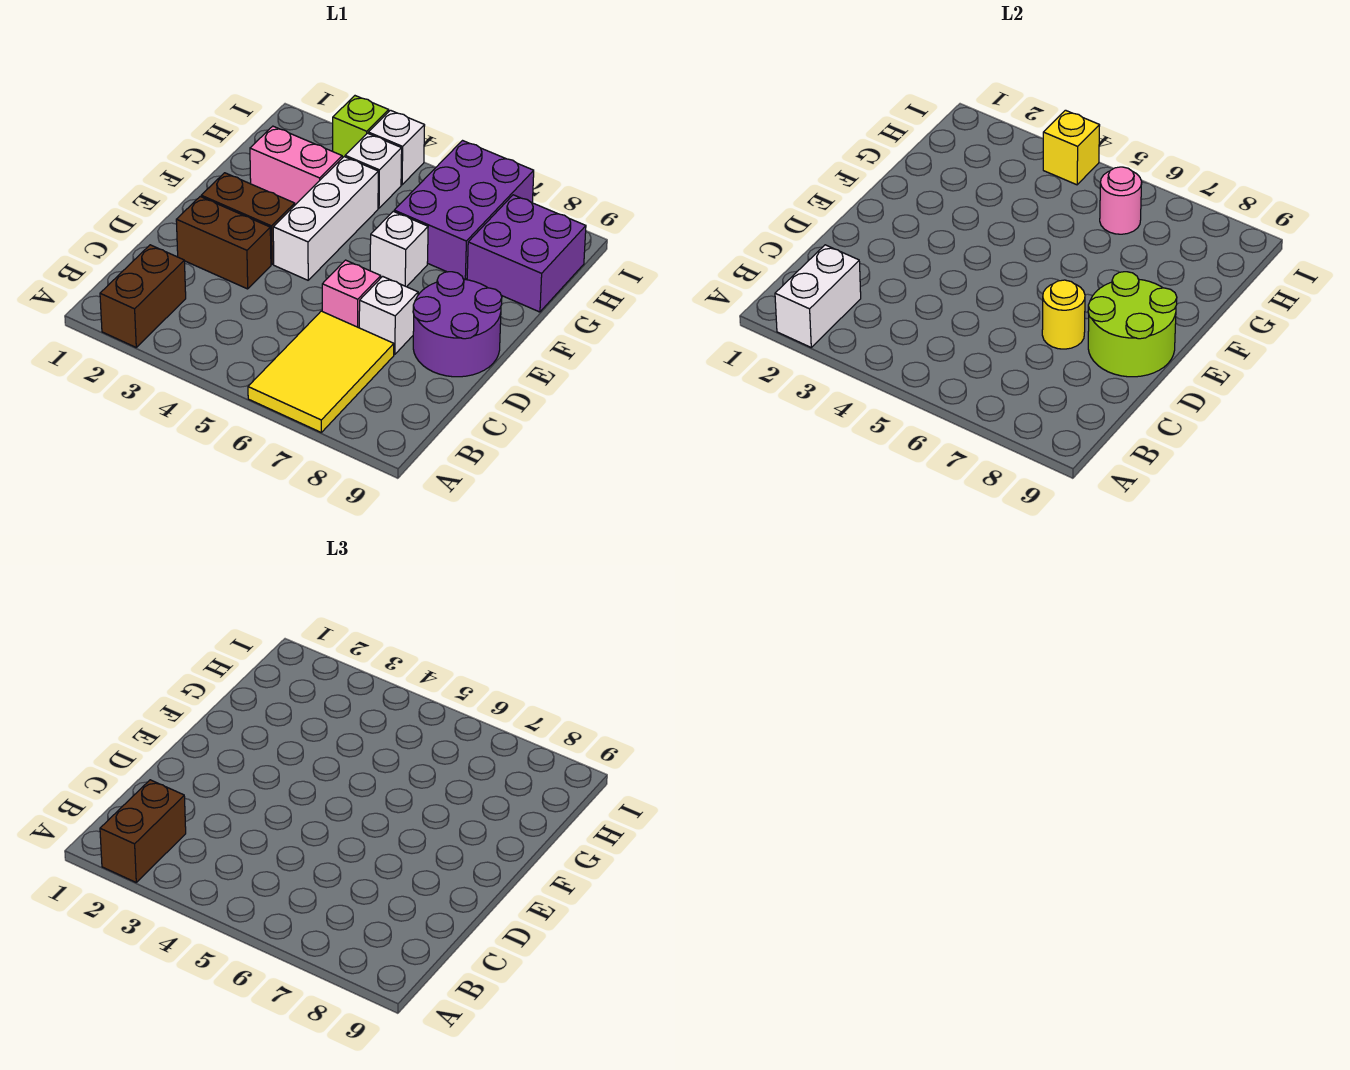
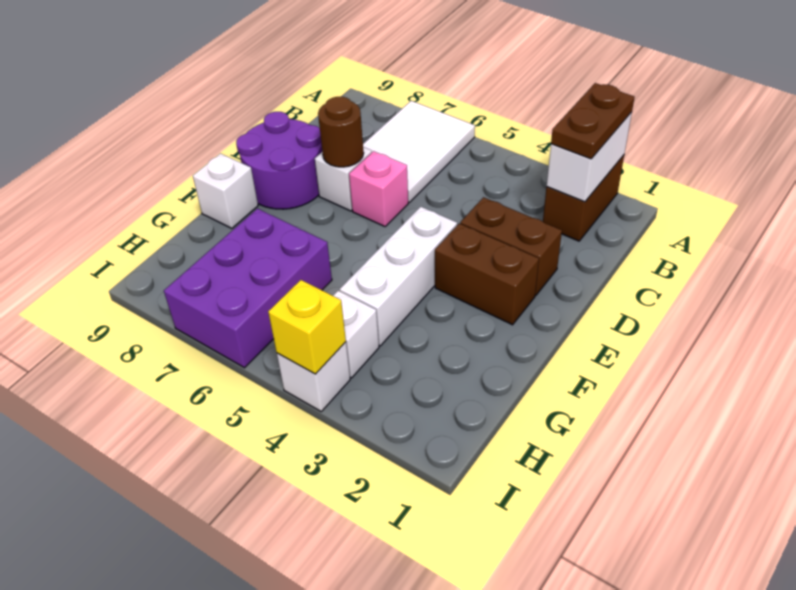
brown 1x2 brick [100,780,186,882] -> brown 1x2 plate [551,83,635,159]
yellow 2x3 tile [248,311,394,432] -> white 2x3 tile [363,101,475,202]
yellow 1x1 round brick [1042,280,1085,349] -> brown 1x1 round brick [318,97,364,167]
lime 2x2 round brick [1088,272,1177,377] -> none
white 1x1 brick [370,211,428,287] -> white 1x1 brick moved to [193,153,258,228]
pink 1x2 brick [250,126,342,205] -> none
purple 2x2 brick [467,195,586,312] -> none
pink 1x1 round brick [1100,167,1142,234] -> none
lime 1x1 brick [332,96,389,158] -> none

